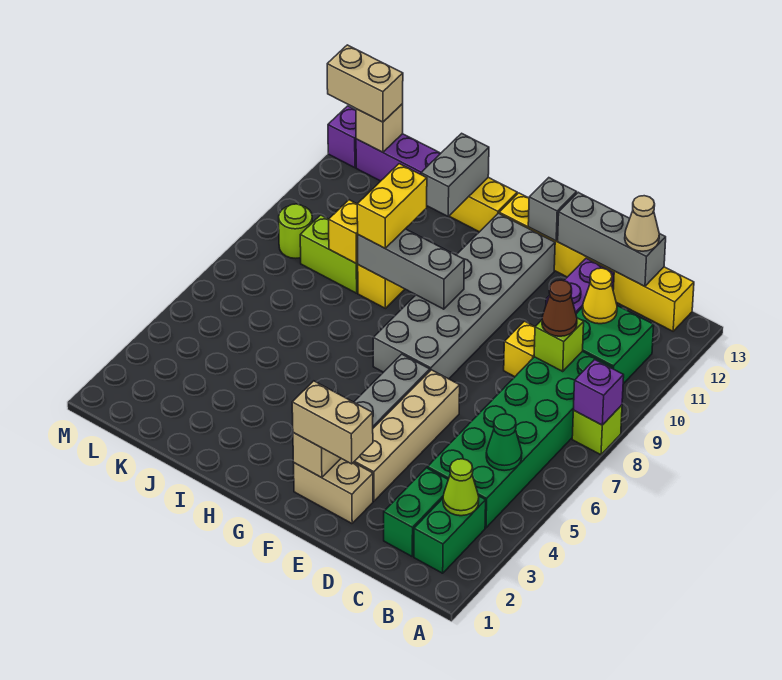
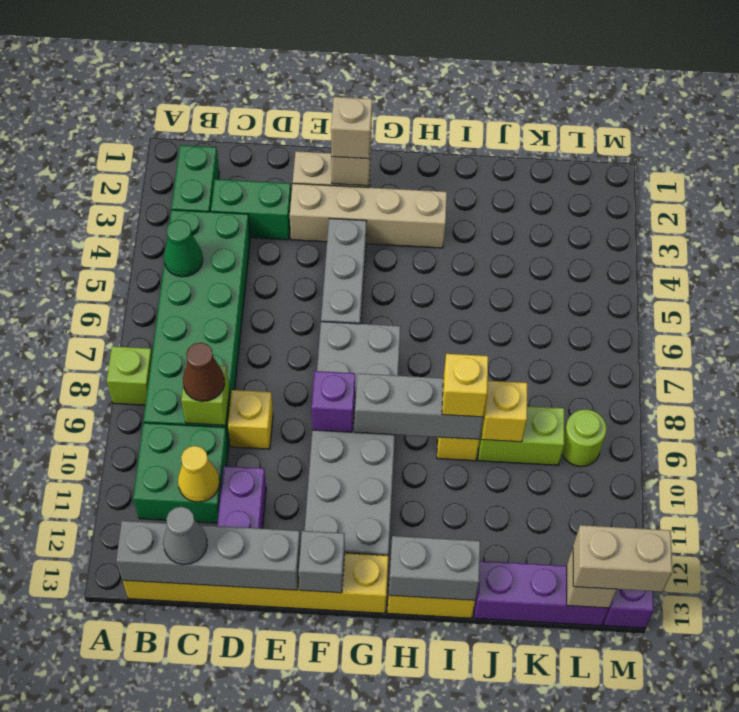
purple 1x1 brick [573,360,624,425] -> purple 1x1 brick moved to [312,371,355,432]
lime 1x1 cone [443,459,479,516] -> none
green 1x2 brick [384,468,448,556] -> green 1x2 brick turned to [211,179,291,240]
grey 1x3 brick [558,192,666,286] -> grey 1x4 brick [116,521,301,590]
tan 1x1 cone [625,196,659,251] -> grey 1x1 cone [163,507,207,565]
tan 1x2 brick [292,381,373,464] -> tan 1x1 brick [331,97,372,159]
tan 1x4 brick [354,370,460,501] -> tan 1x4 brick turned to [290,184,447,248]
yellow 1x2 brick [357,164,427,248] -> yellow 1x1 brick [442,354,488,417]
grey 1x2 brick [421,133,489,216] -> grey 1x2 brick turned to [389,536,480,600]

